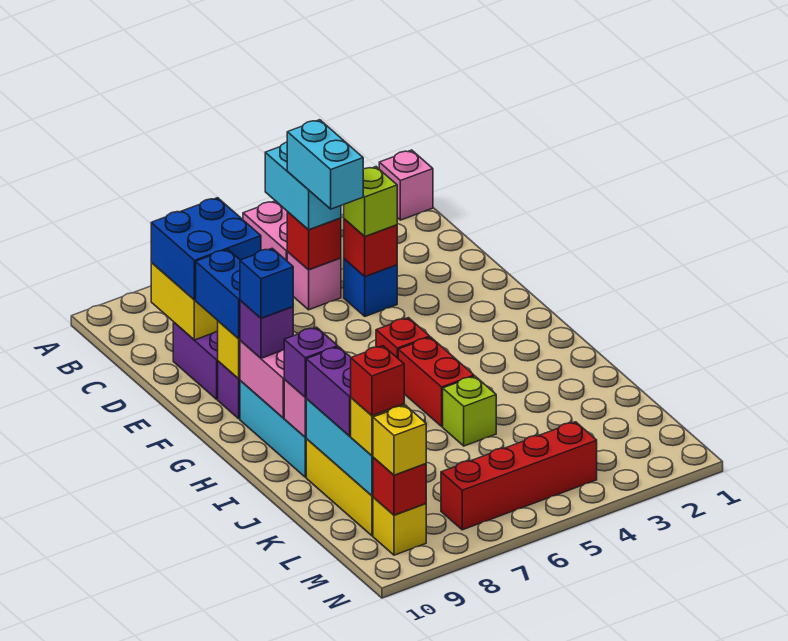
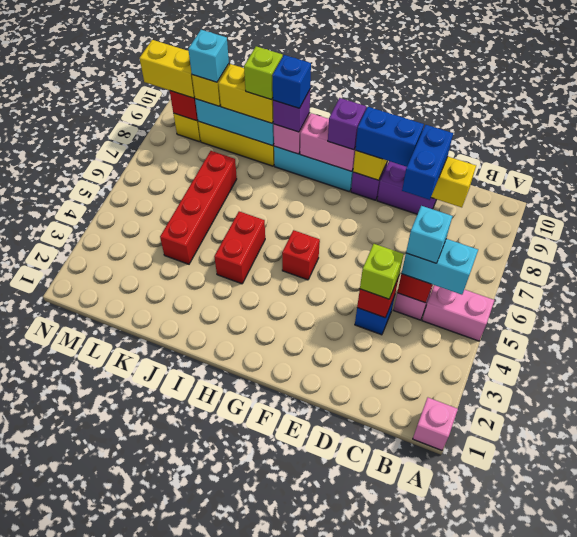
cyan 1x2 brick [287,120,363,209] -> cyan 1x1 brick [406,206,452,263]
blue 2x2 brick [151,198,261,300] -> blue 1x2 brick [402,125,453,200]
blue 1x1 brick [240,248,293,318] -> blue 1x1 brick moved to [272,55,311,108]
red 1x2 brick [398,337,474,426] -> red 1x2 brick turned to [214,211,265,284]
lime 1x1 brick [443,376,496,446] -> lime 1x1 brick moved to [244,46,283,100]
purple 1x2 brick [306,347,351,436] -> yellow 1x2 brick [219,64,273,123]
red 1x1 brick [351,346,404,416] -> cyan 1x1 brick [188,30,229,82]
red 1x4 brick [441,422,597,530] -> red 1x4 brick moved to [160,151,237,264]
yellow 1x1 brick [373,405,426,475] -> yellow 1x2 brick [139,40,195,98]

